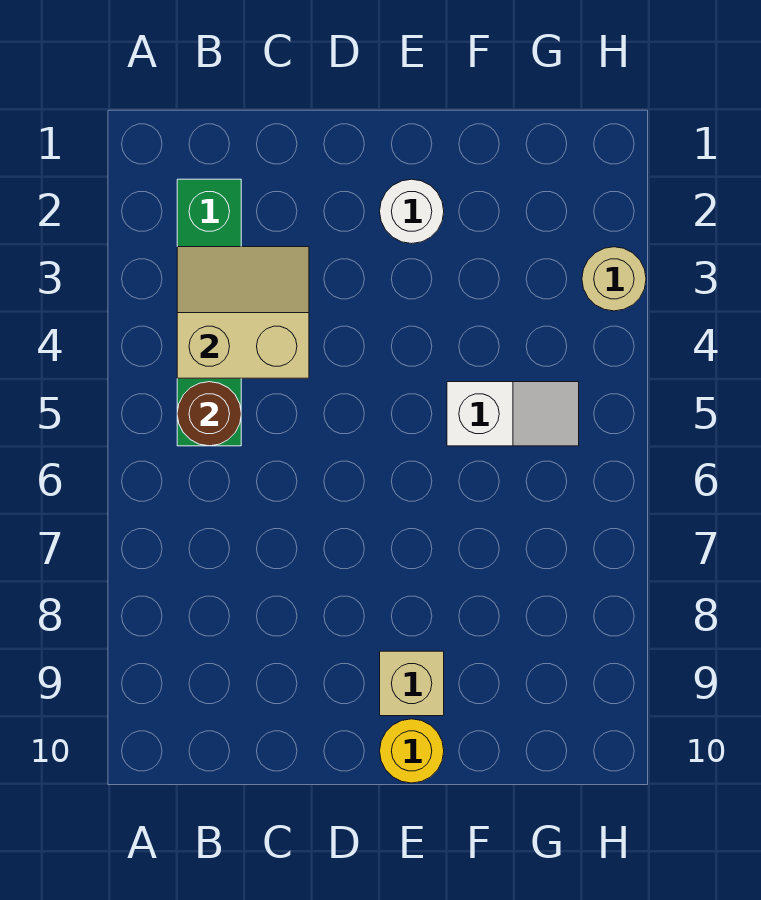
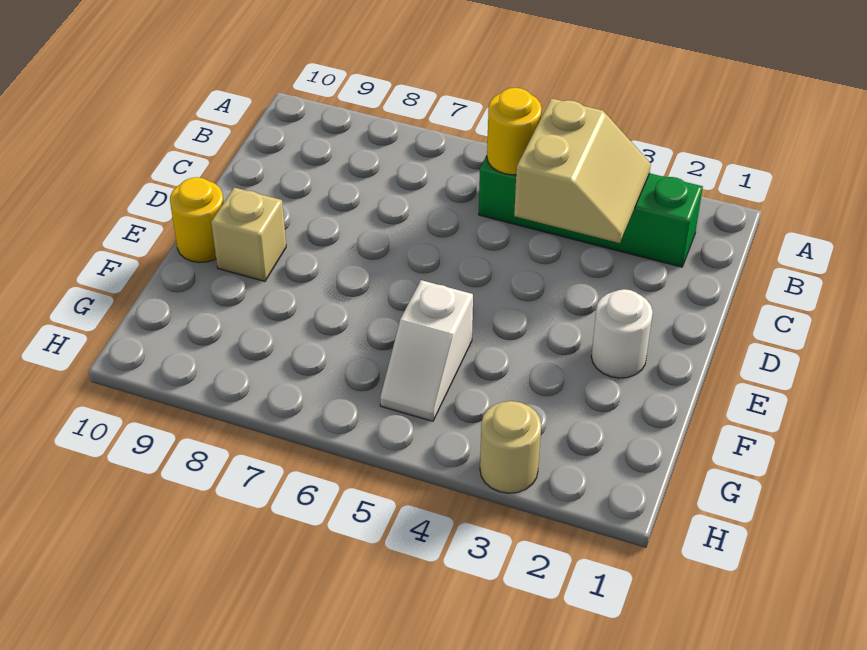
brown 1x1 round brick [177,382,241,446] -> yellow 1x1 round brick [487,88,542,175]

